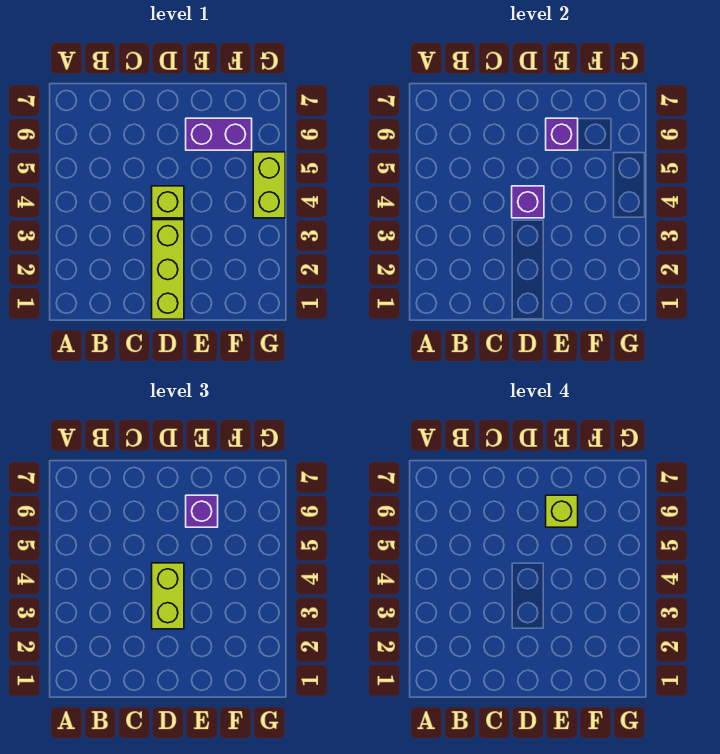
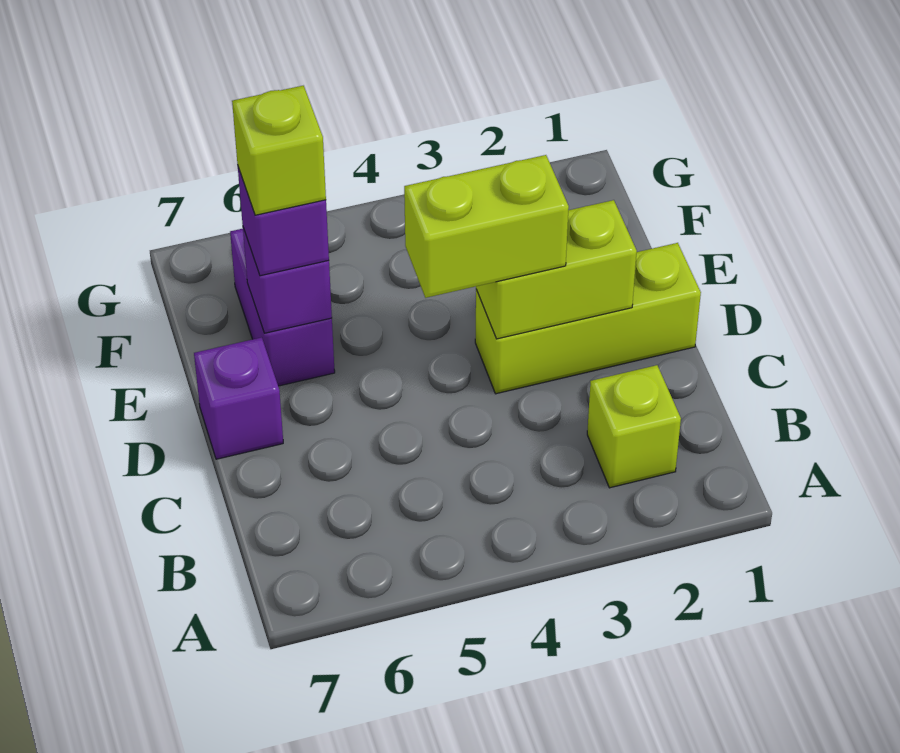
lime 1x1 brick [152,186,184,218] -> lime 1x1 brick moved to [587,365,681,488]
purple 1x1 brick [512,186,544,218] -> purple 1x1 brick moved to [194,337,283,459]
lime 1x2 brick [253,152,285,218] -> lime 1x2 brick moved to [476,200,637,339]

